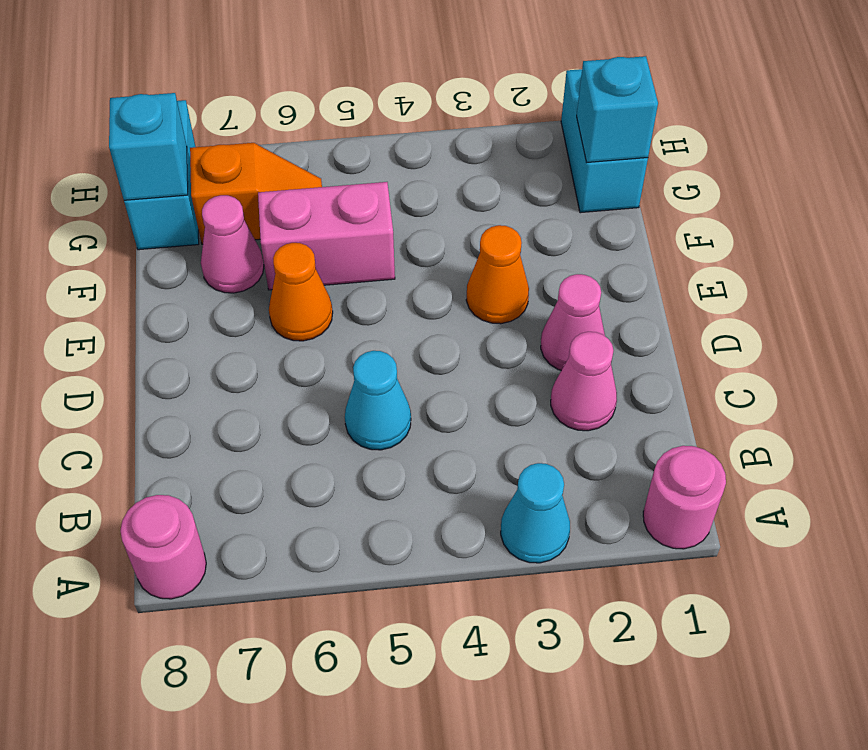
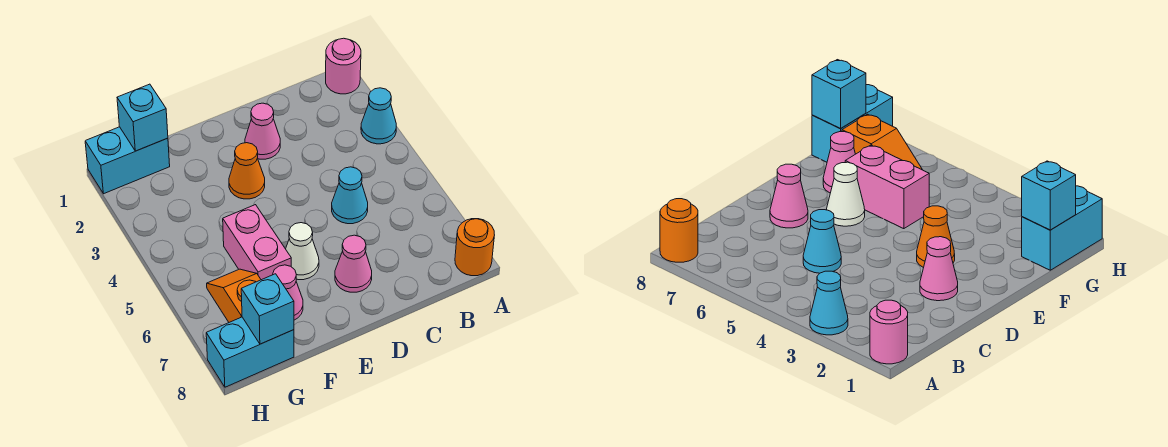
pink 1x1 round brick [120,495,206,599] -> orange 1x1 round brick [455,219,494,276]
pink 1x1 cone [551,332,617,431] -> pink 1x1 cone moved to [335,235,372,292]
orange 1x1 cone [269,243,333,341] -> white 1x1 cone [286,223,319,280]

